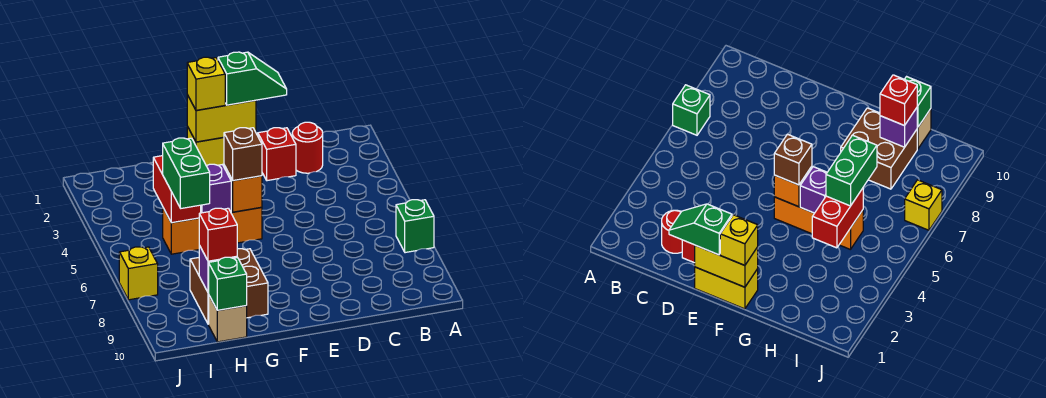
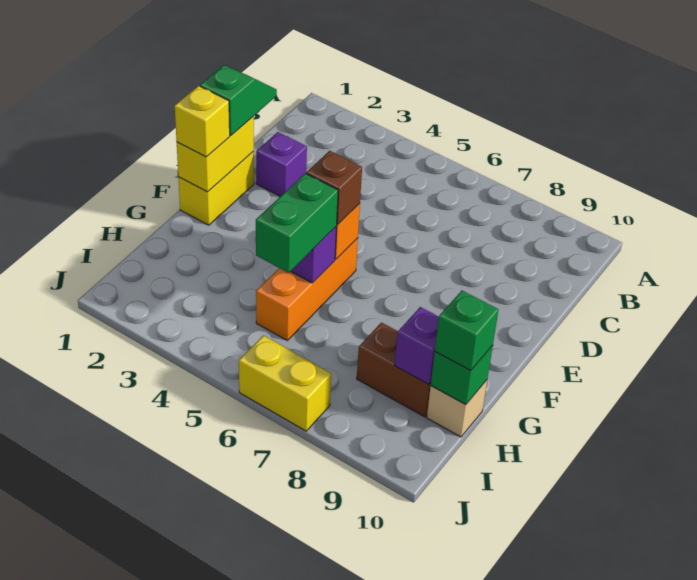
green 1x1 brick [396,200,434,253] -> green 1x1 brick moved to [435,291,498,371]
red 1x1 round brick [292,122,323,173] -> none
red 1x1 brick [258,128,296,181] -> purple 1x1 brick [256,132,307,196]
brown 2x2 brick [190,249,268,324] -> brown 1x2 brick [357,323,431,417]
red 1x2 brick [153,156,201,223] -> none
green 1x2 brick [163,138,210,208] -> green 1x2 brick turned to [256,173,338,273]
red 1x1 brick [199,208,237,261] -> none
yellow 1x1 brick [119,247,158,300] -> yellow 1x2 brick [239,336,331,431]

